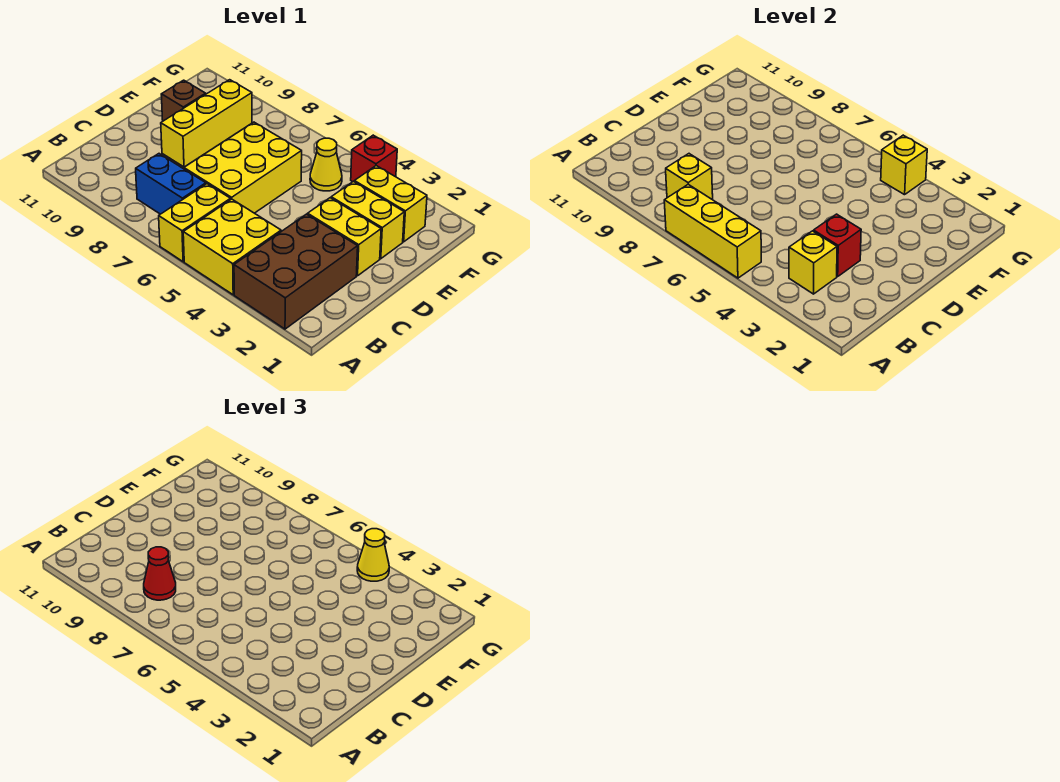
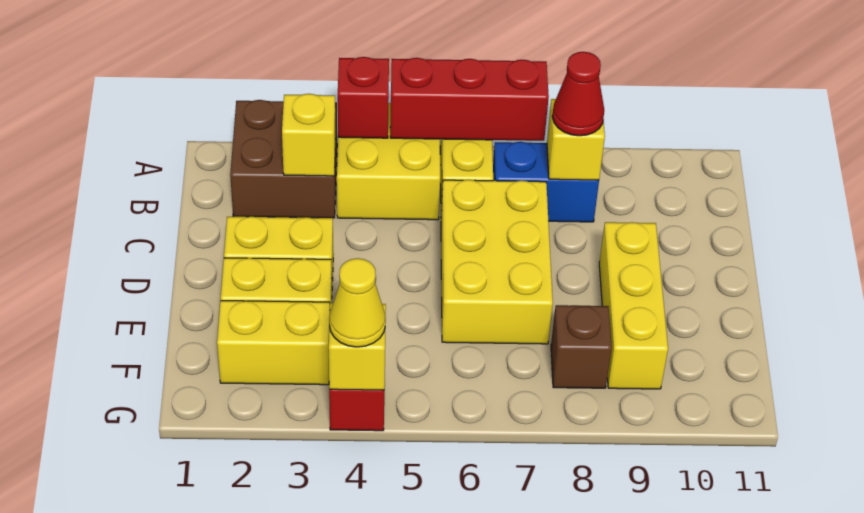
brown 2x3 brick [234,214,358,329] -> brown 2x2 brick [230,100,337,218]
yellow 1x3 brick [664,184,761,278] -> red 1x3 brick [390,58,549,141]
red 1x1 brick [814,214,861,276] -> red 1x1 brick moved to [338,57,389,138]
brown 1x1 brick [161,80,206,121] -> brown 1x1 brick moved to [551,305,612,388]
yellow 1x1 cone [310,138,342,191] -> none

